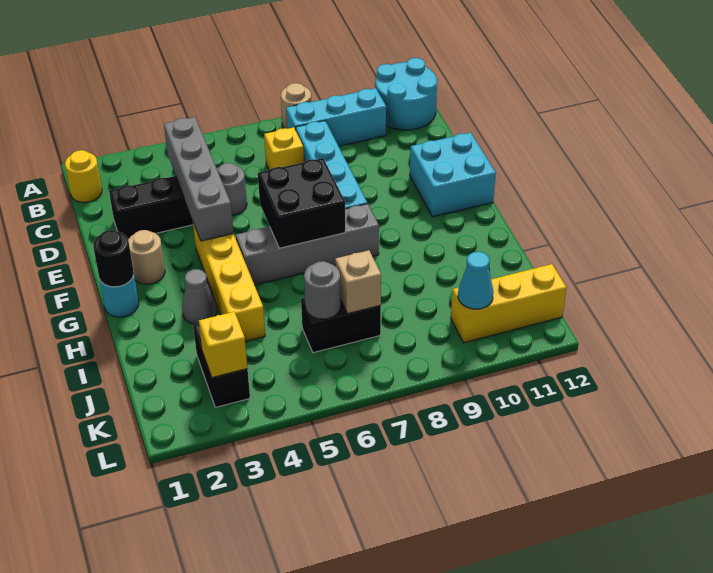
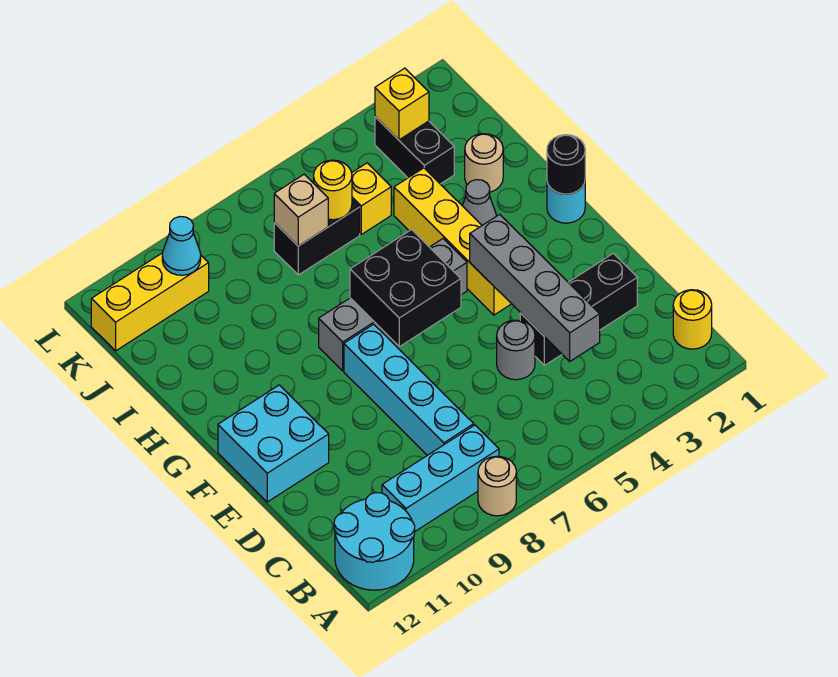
yellow 1x1 brick [264,127,304,170] -> yellow 1x1 brick moved to [352,163,391,234]
tan 1x1 round brick [128,230,165,284] -> tan 1x1 round brick moved to [465,134,503,192]
grey 1x1 round brick [304,261,341,319] -> yellow 1x1 round brick [314,160,352,220]

